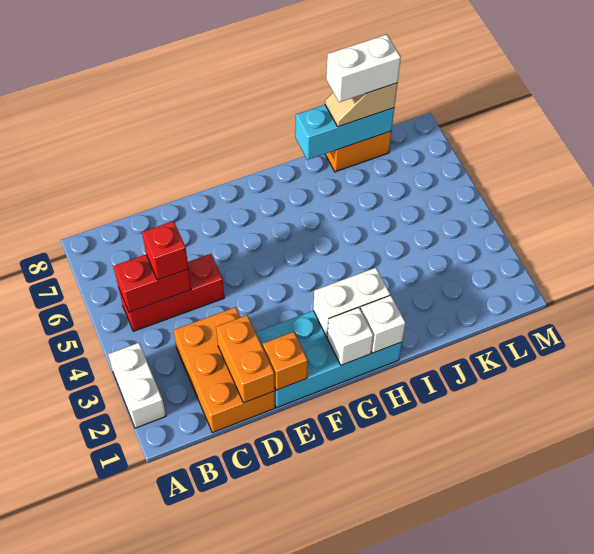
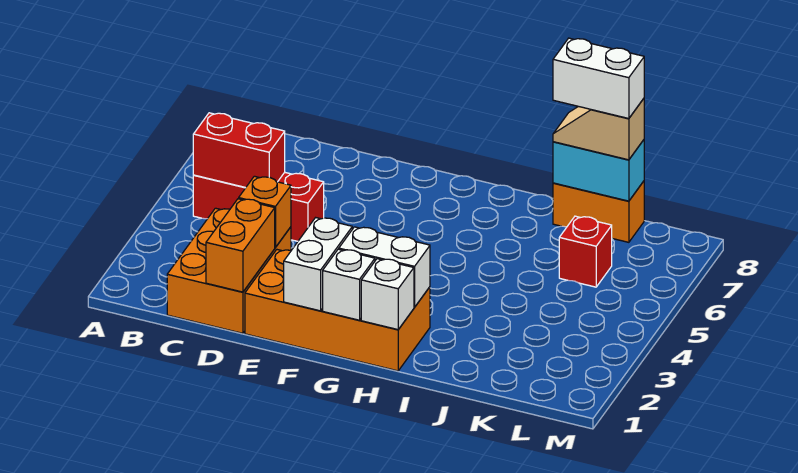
white 1x2 brick [108,343,166,428] -> white 1x2 brick moved to [284,218,352,311]
red 1x1 brick [142,221,188,280] -> red 1x1 brick moved to [559,216,612,287]
cyan 2x4 brick [256,311,402,408] -> orange 2x4 brick [245,250,430,371]
orange 1x1 brick [263,332,308,390] -> orange 1x1 brick moved to [239,176,291,247]
cyan 1x3 brick [295,105,394,160] -> cyan 1x2 brick [553,140,644,201]

